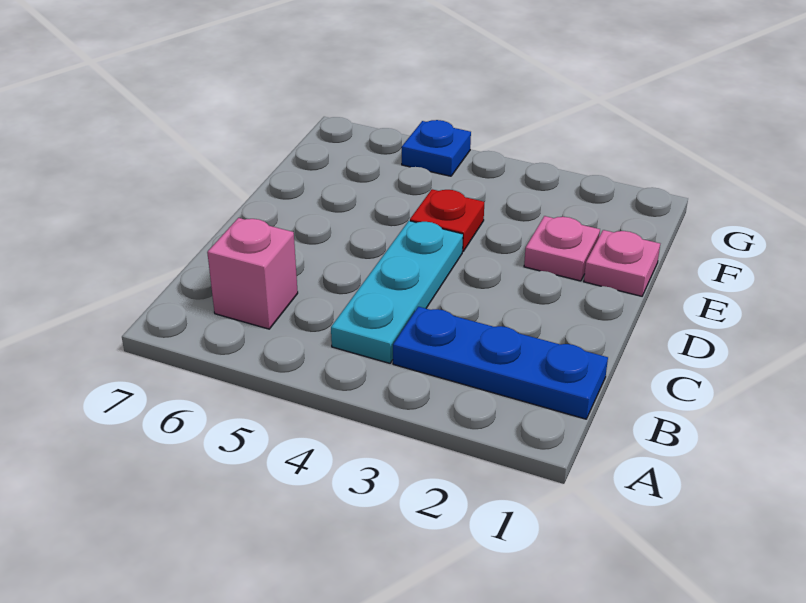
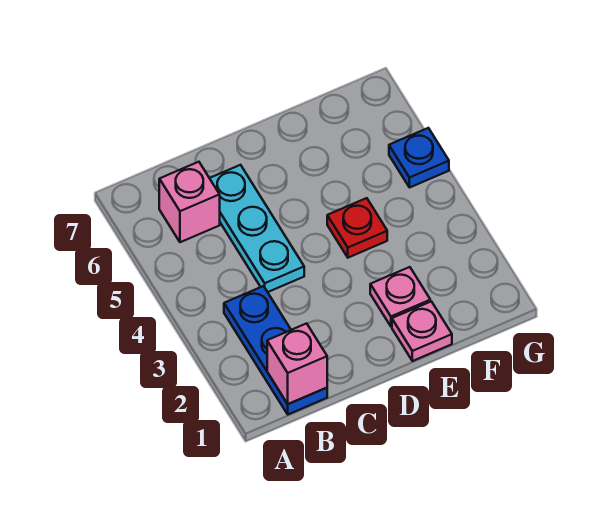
none -> pink 1x1 brick [267,323,327,404]
cyan 1x3 plate [331,221,463,363] -> cyan 1x3 plate turned to [210,165,304,292]

